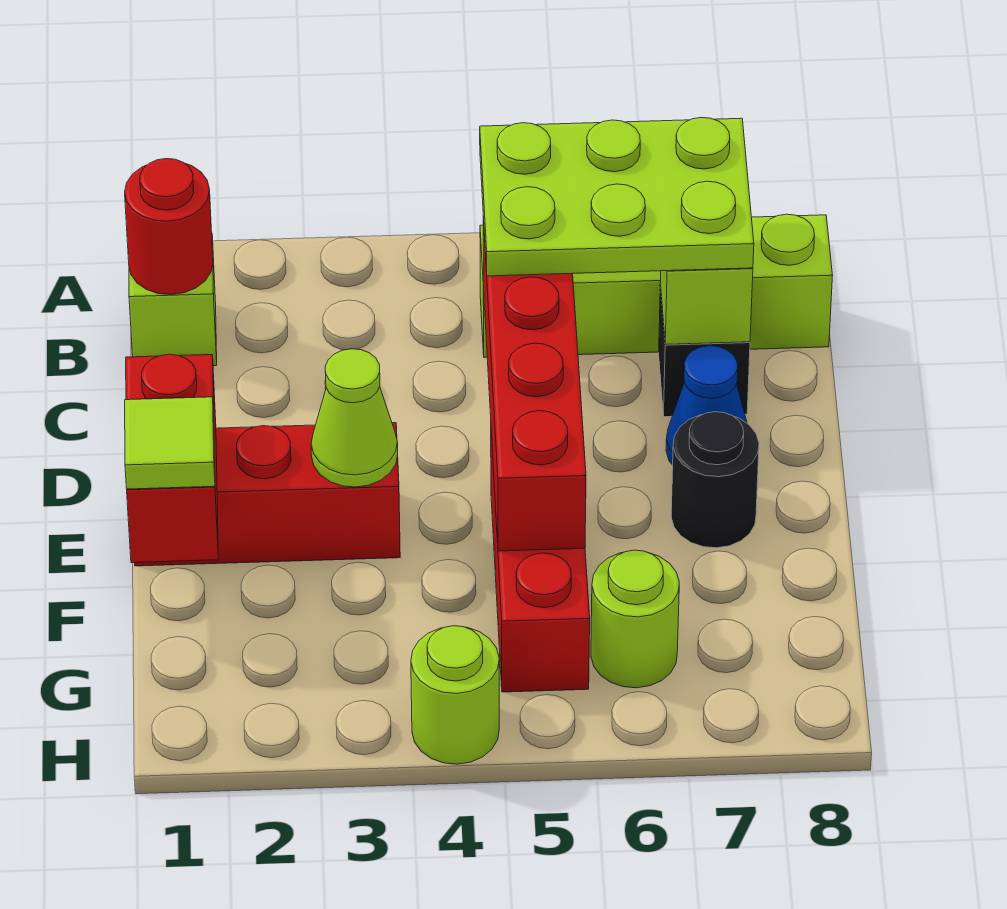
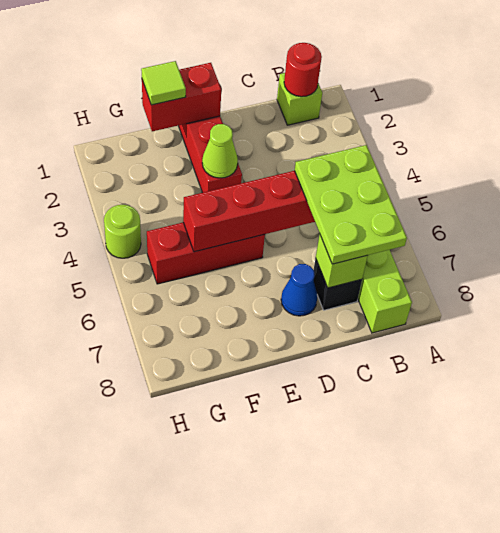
black 1x1 round brick [671,412,759,548] -> none
lime 1x1 round brick [591,550,679,688] -> none

